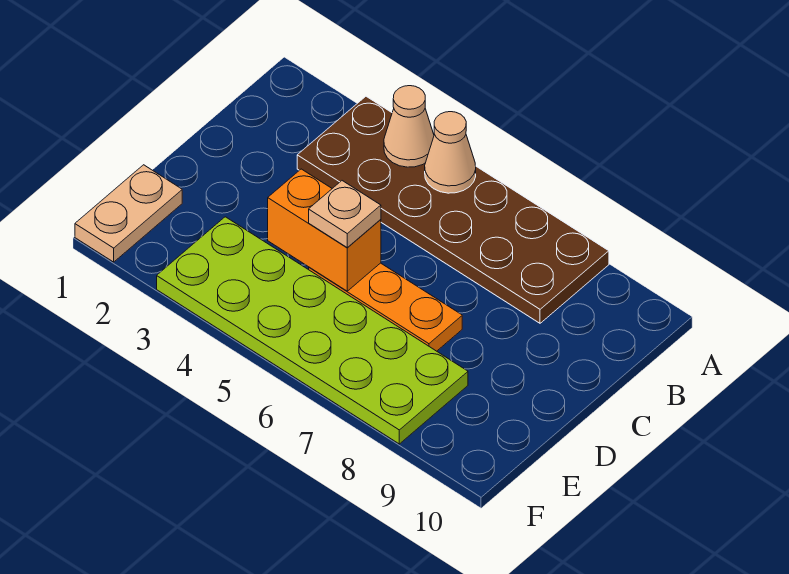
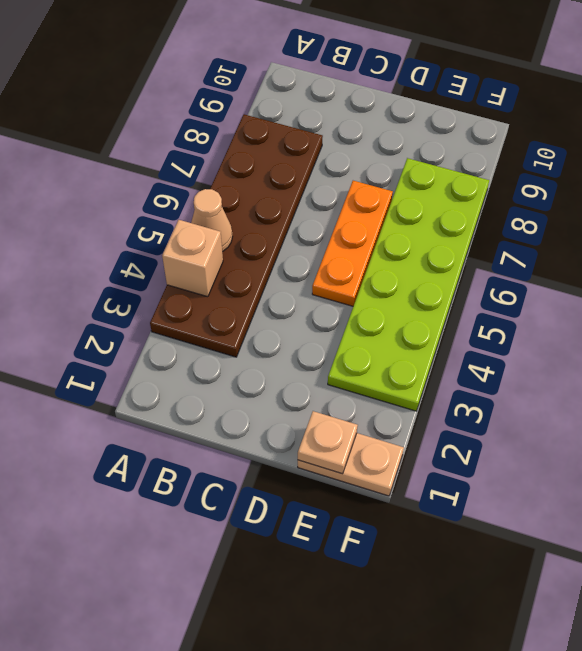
tan 1x1 cone [384,86,434,167] -> tan 1x1 brick [162,220,223,297]
orange 1x2 brick [268,169,381,291] -> none
tan 1x1 plate [309,181,381,247] -> tan 1x1 plate moved to [298,411,358,474]

